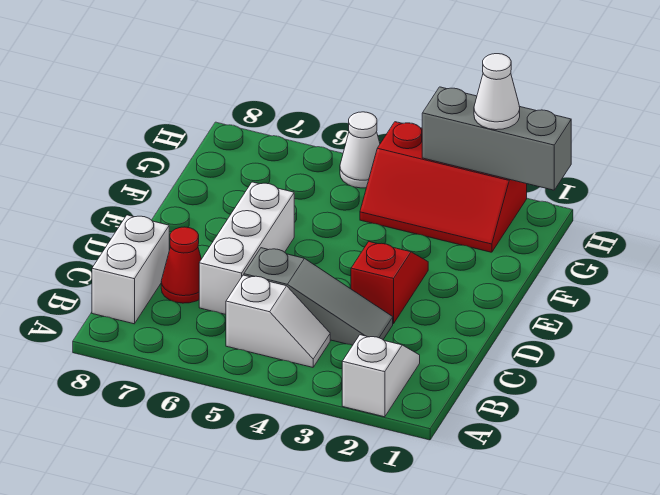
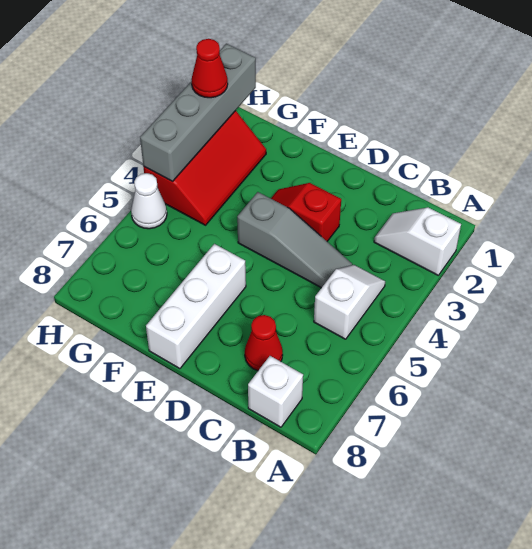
white 1x2 brick [92,215,169,324] -> white 1x1 brick [248,356,303,427]
grey 1x3 slope [244,248,393,345] -> grey 1x3 slope turned to [237,192,352,288]
white 1x3 brick [199,182,294,314] -> white 1x3 brick turned to [146,244,246,369]
grey 1x3 brick [422,87,571,190] -> grey 1x4 brick [140,44,256,182]
white 1x1 cone [474,54,520,130] -> red 1x1 cone [192,39,228,98]

